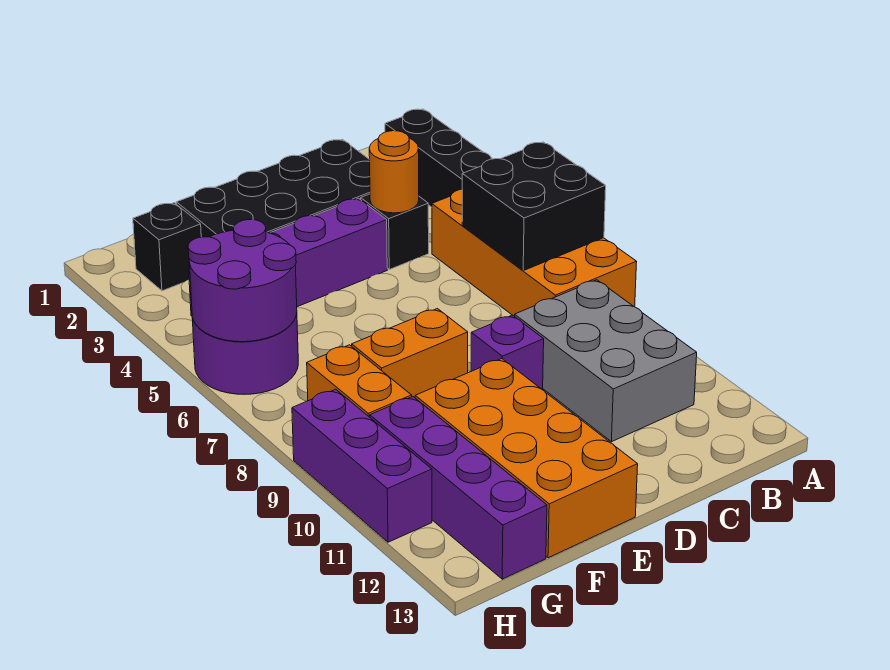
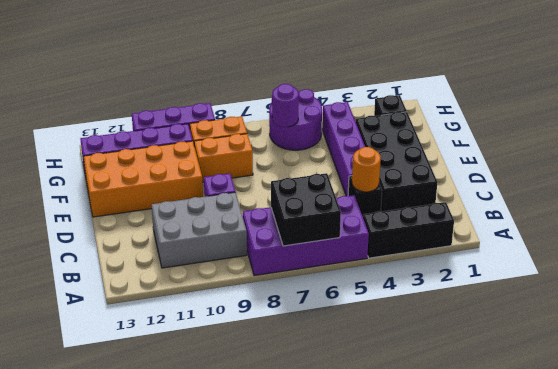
orange 2x4 brick [432,189,637,316] -> purple 2x4 brick [243,195,369,276]
orange 1x2 brick [352,309,468,397] -> orange 1x2 brick turned to [194,134,253,182]
purple 2x2 round brick [188,220,297,342] -> purple 1x1 round brick [272,84,299,127]

